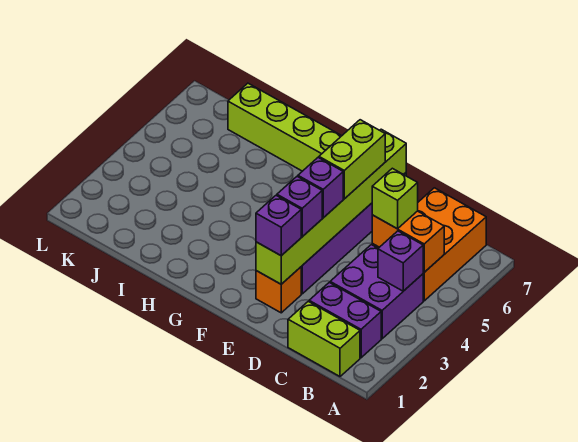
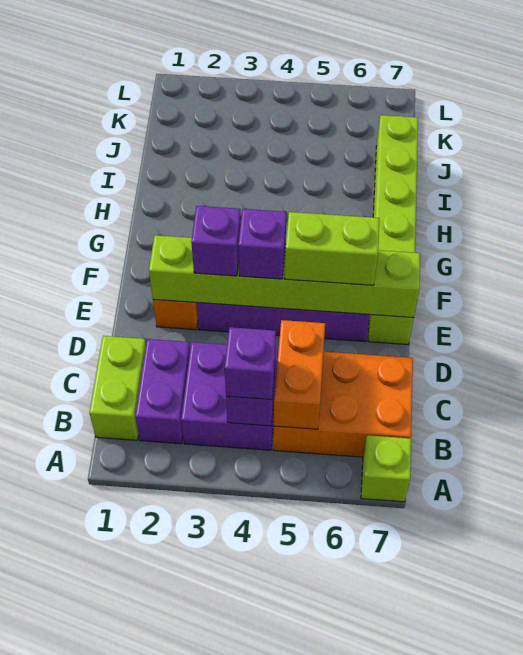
lime 1x1 brick [372,168,418,229] -> lime 1x1 brick moved to [361,435,411,502]
purple 1x1 brick [256,195,301,256] -> purple 1x1 brick moved to [225,327,276,400]

